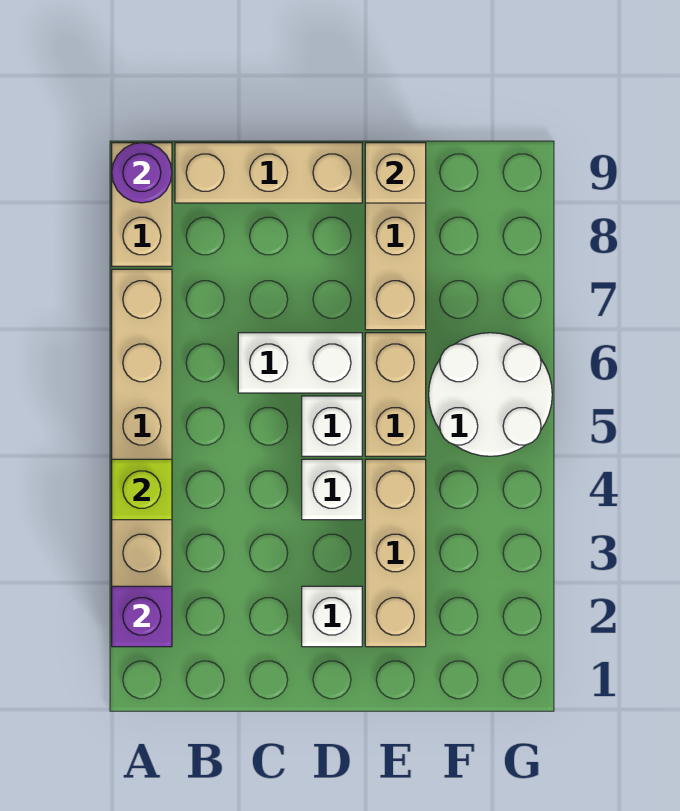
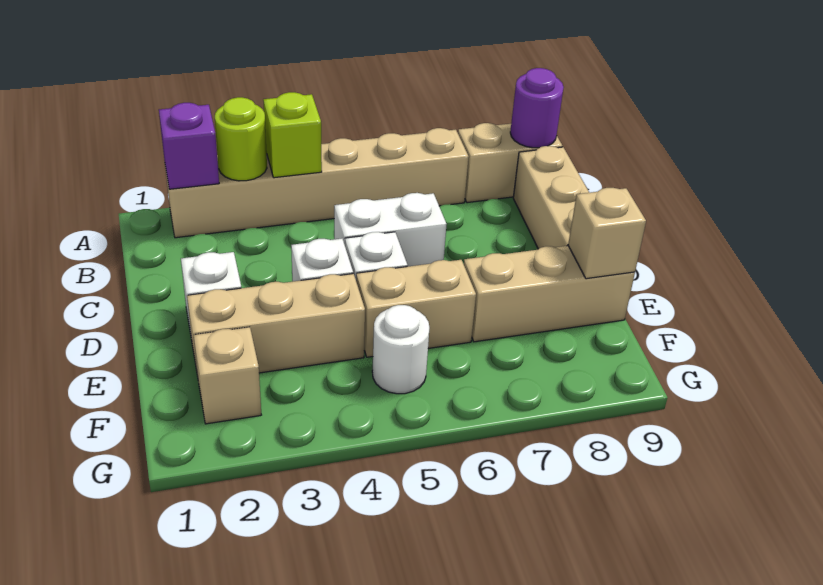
none -> lime 1x1 round brick [215,97,267,181]
white 1x2 brick [238,333,362,393] -> white 1x2 brick turned to [334,193,447,267]
none -> tan 1x1 brick [194,327,261,424]
white 2x2 round brick [429,333,552,456] -> white 1x1 round brick [372,305,429,394]

